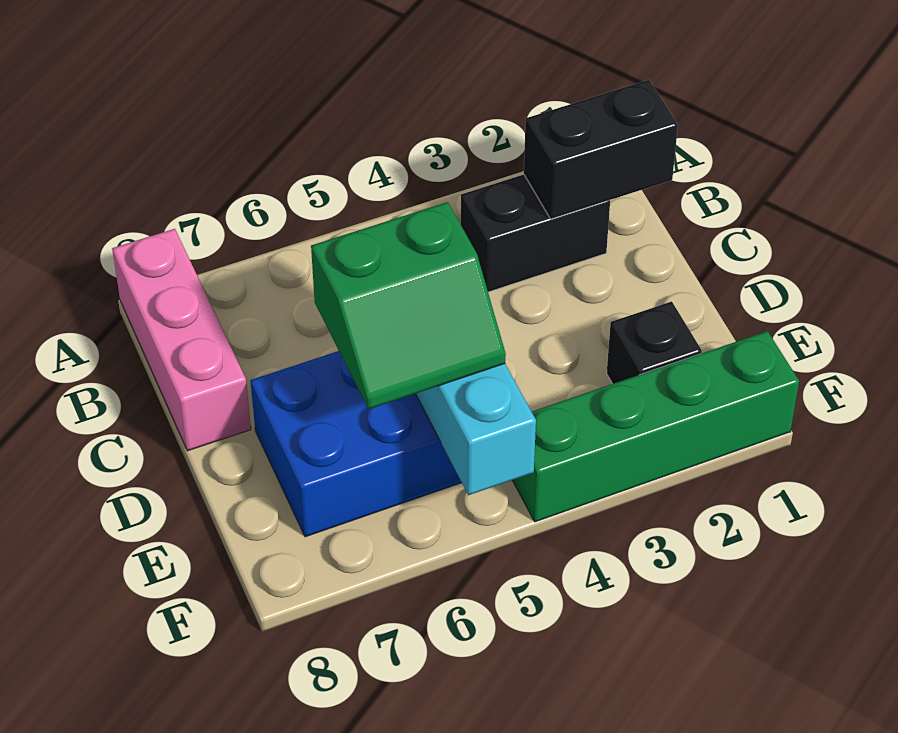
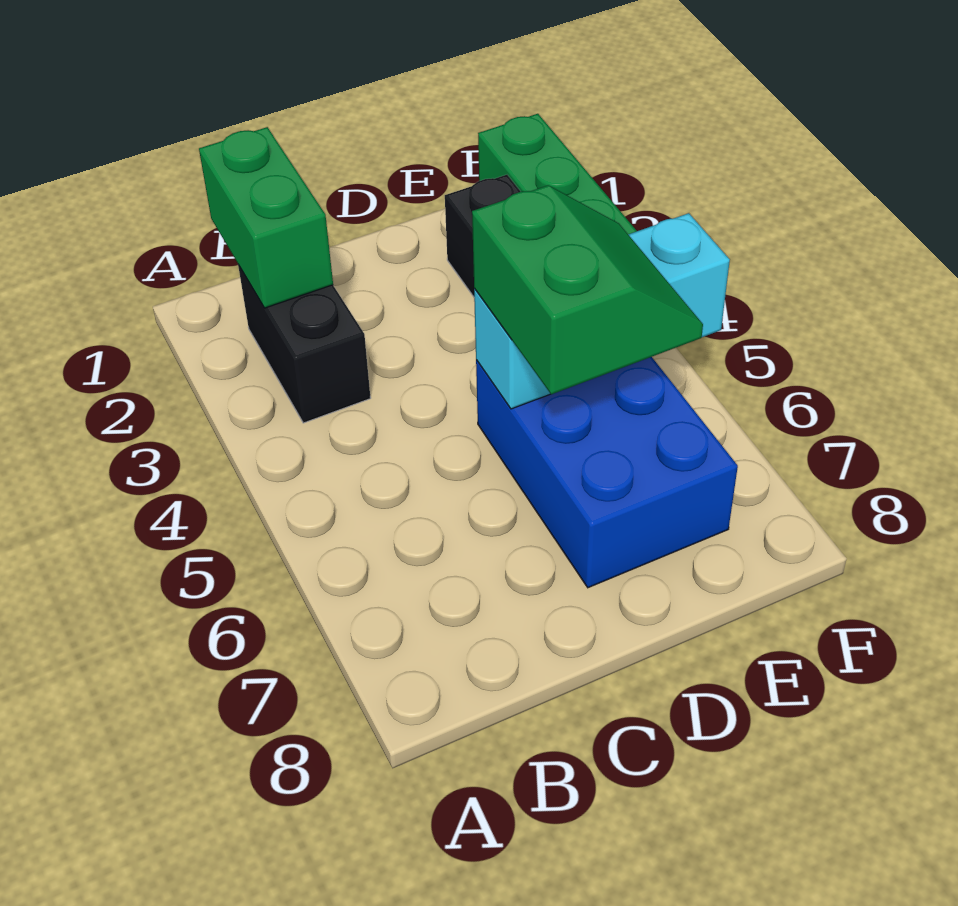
pink 1x3 brick [112,229,251,451] -> none
black 1x2 brick [524,80,678,219] -> green 1x2 brick [199,127,333,308]

